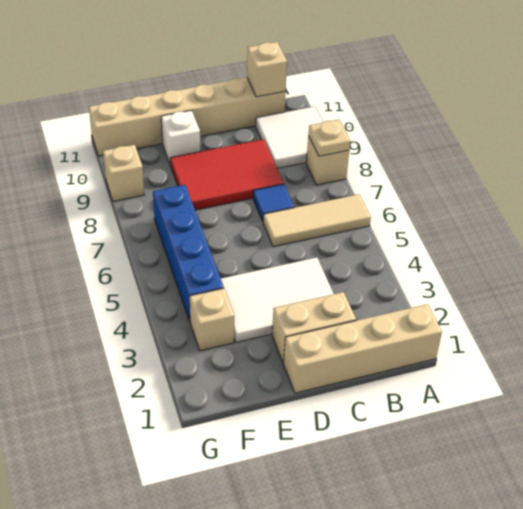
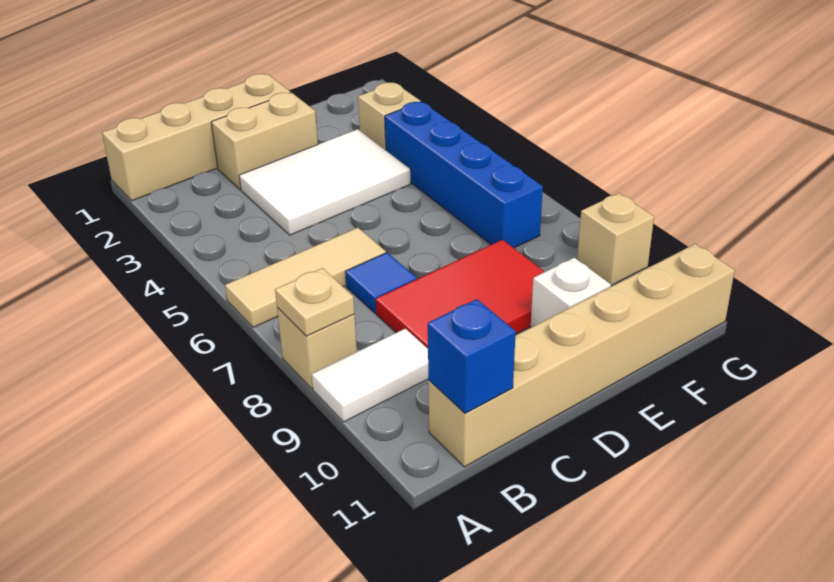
white 2x2 tile [256,106,323,168] -> white 1x2 tile [312,329,428,422]
tan 1x1 brick [247,42,287,97] -> blue 1x1 brick [428,299,516,413]

